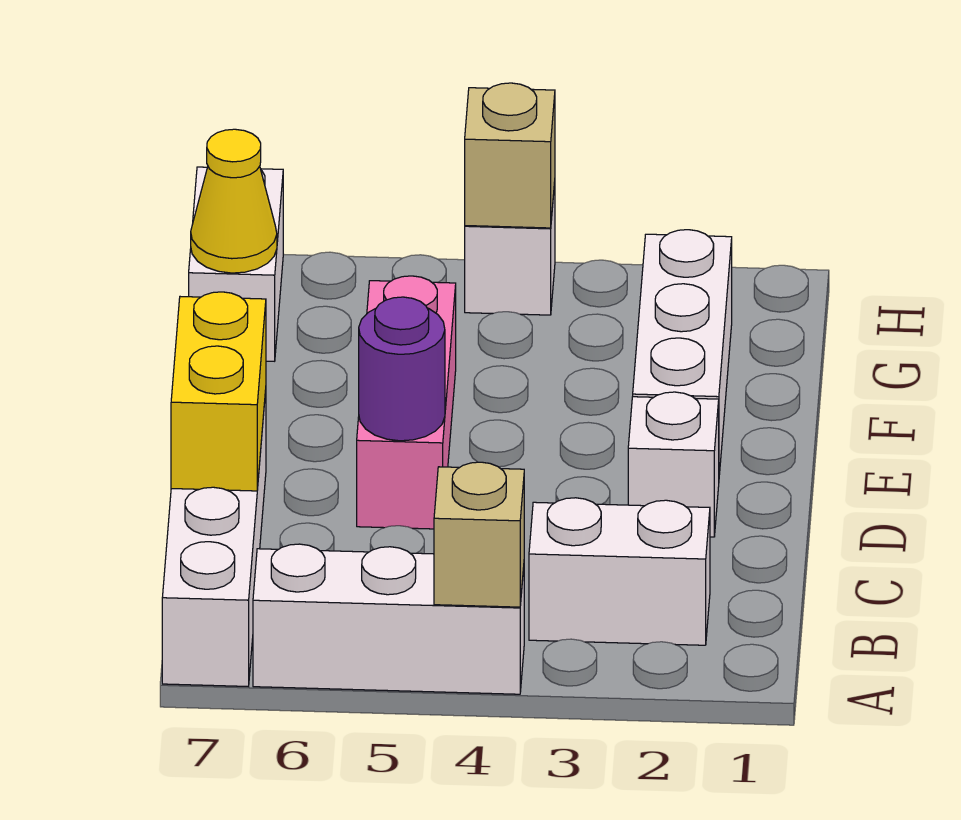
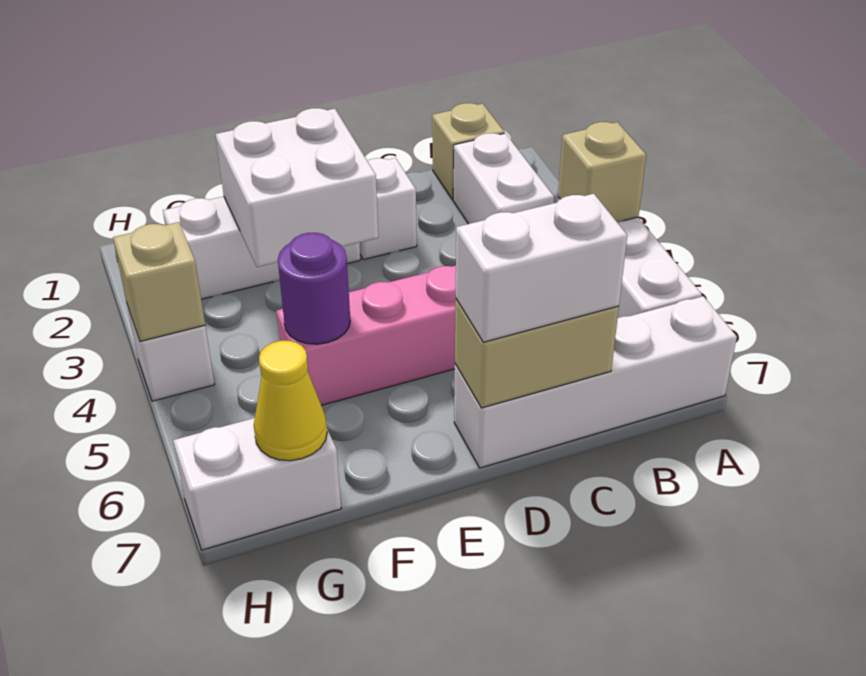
none -> tan 1x1 brick [432,103,504,200]
yellow 1x2 brick [171,292,266,491] -> tan 1x2 brick [455,299,619,408]
none -> white 1x2 brick [456,194,627,342]
purple 1x1 round brick [359,297,445,441] -> purple 1x1 round brick moved to [278,233,350,344]
none -> white 2x2 brick [216,108,378,267]

